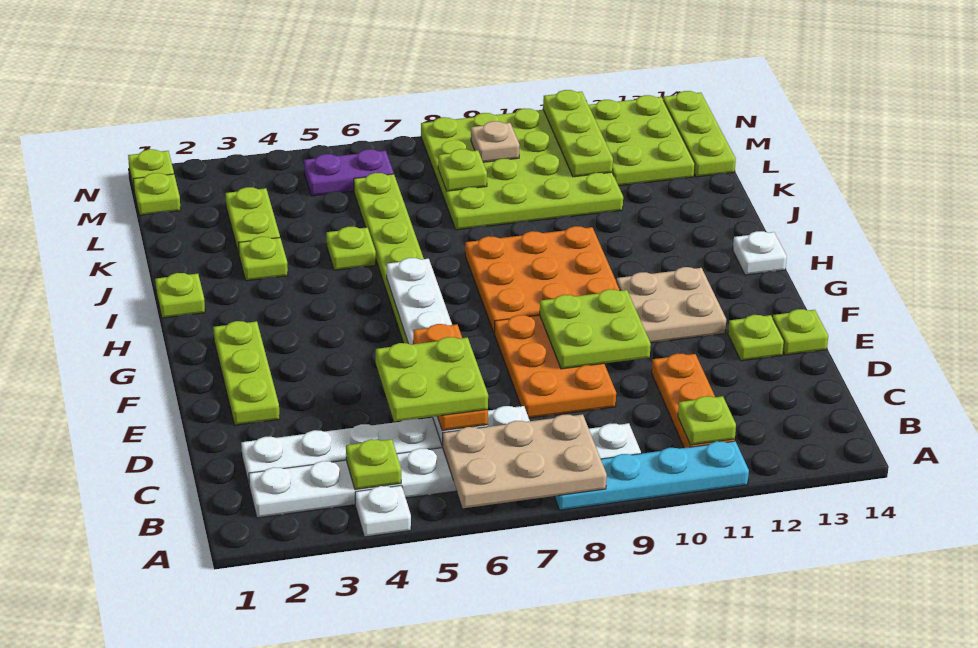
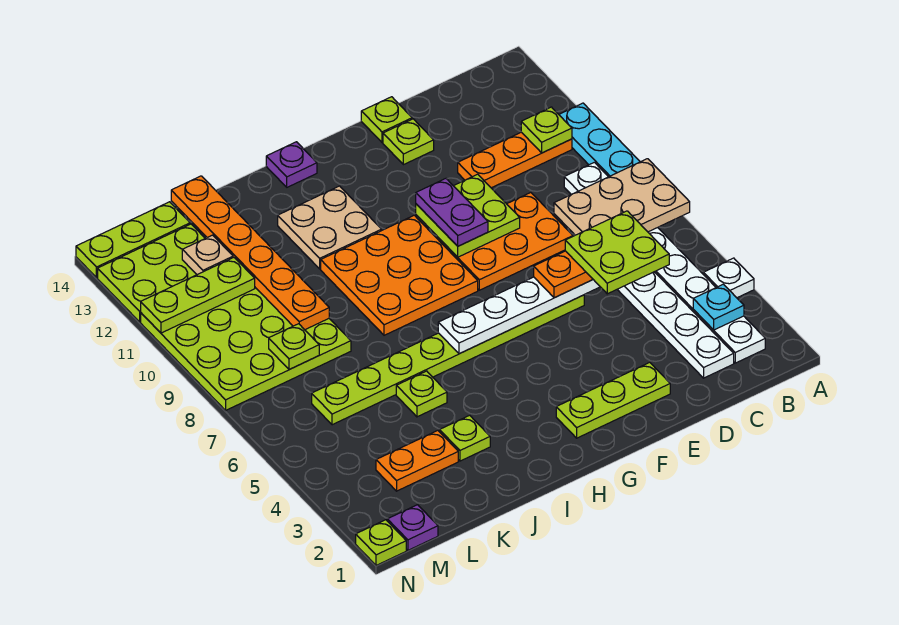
tan 2x3 plate [442,414,607,508] -> tan 2x3 plate turned to [554,159,690,235]
none -> cyan 1x1 plate [693,284,744,330]
lime 1x1 plate [346,439,401,490] -> none
tan 2x2 plate [617,267,726,343] -> tan 2x2 plate moved to [278,186,382,269]
white 1x1 plate [733,231,787,275] -> purple 1x1 plate [266,142,317,187]
lime 1x1 plate [155,273,205,318] -> none
lime 1x2 plate [225,187,280,254] -> orange 1x2 plate [376,431,458,491]
none -> orange 1x6 plate [171,176,329,330]
lime 1x1 plate [133,173,181,215] -> purple 1x1 plate [387,505,438,550]
purple 1x2 plate [304,149,394,196] -> purple 1x2 plate moved to [416,179,488,246]
tan 1x1 plate [471,121,520,162] -> tan 1x1 plate moved to [182,235,233,275]

